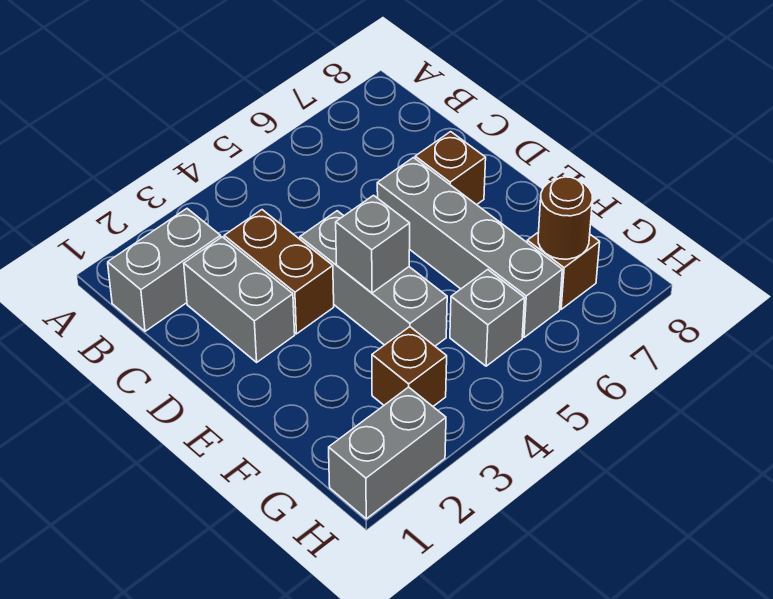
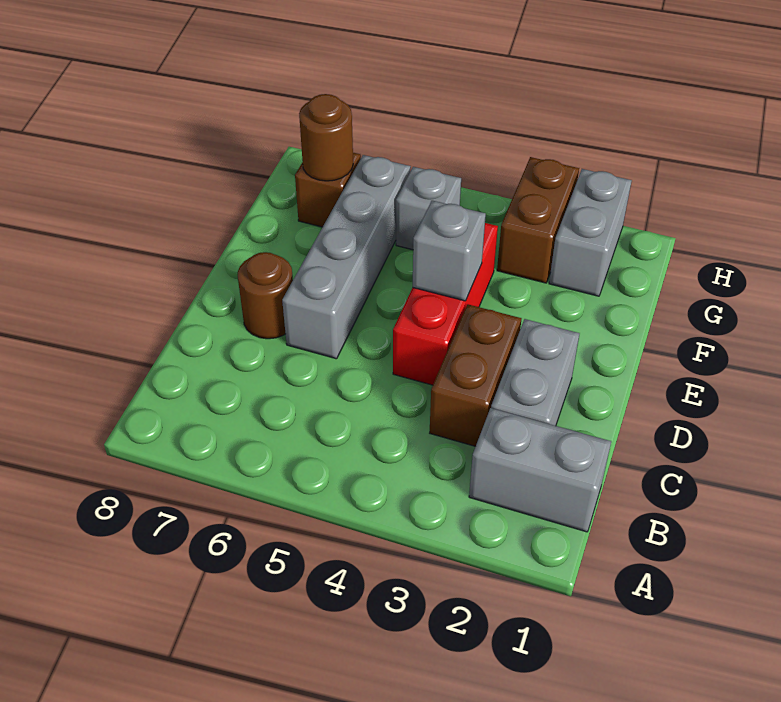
grey 1x3 brick [300,211,447,346] -> red 1x3 brick [393,223,498,385]
brown 1x1 brick [415,132,486,205] -> brown 1x1 round brick [238,252,293,339]
brown 1x1 brick [372,327,447,406] -> brown 1x2 brick [497,157,579,283]
grey 1x2 brick [329,387,446,519] -> grey 1x2 brick turned to [549,169,632,296]

